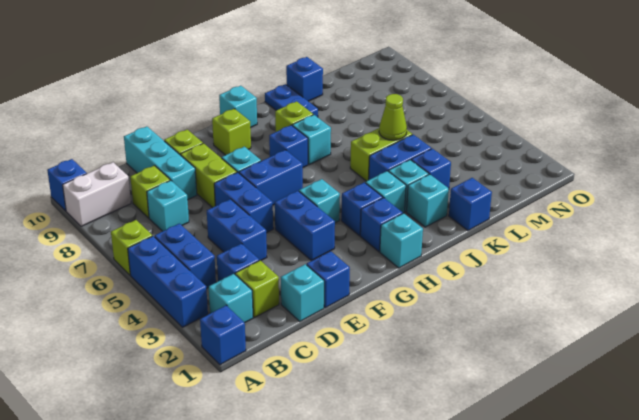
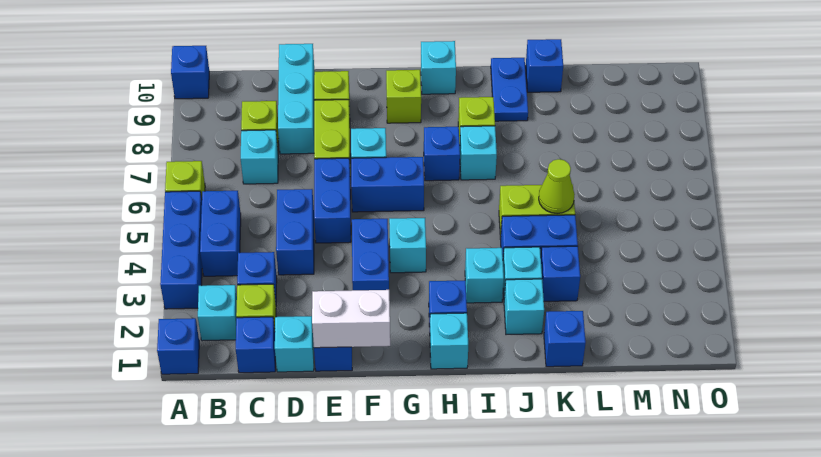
white 1x2 brick [63,162,131,226] -> white 1x2 brick moved to [312,290,390,348]
blue 1x1 brick [341,182,383,236] -> blue 1x1 brick moved to [236,317,275,373]

